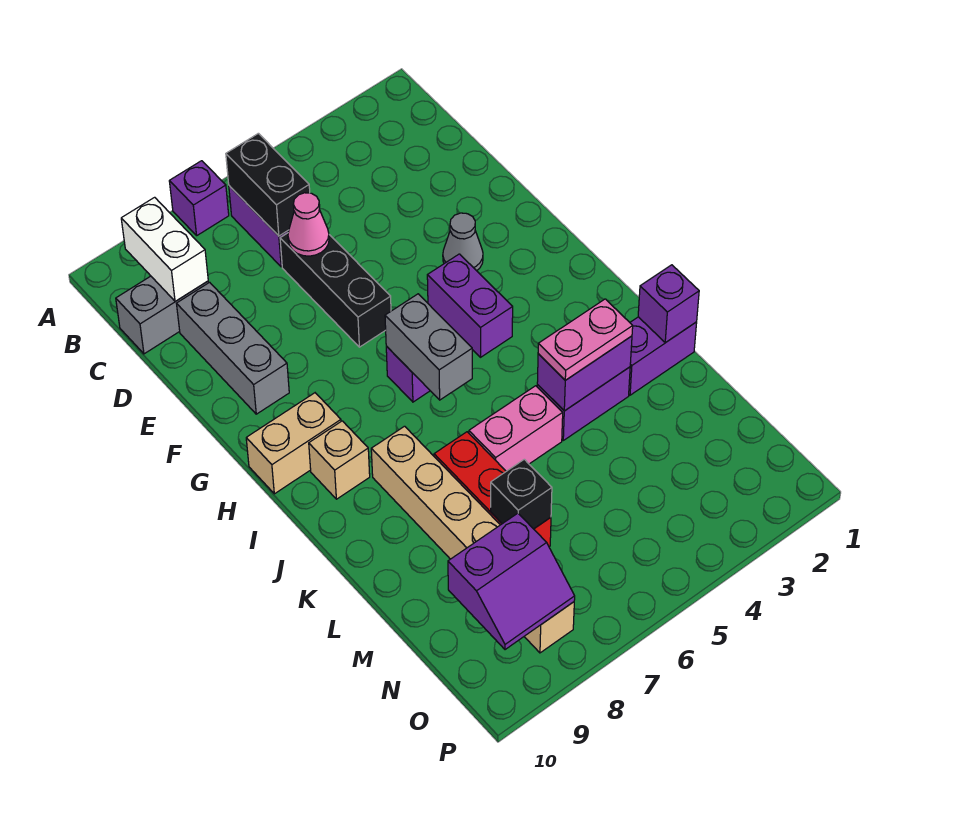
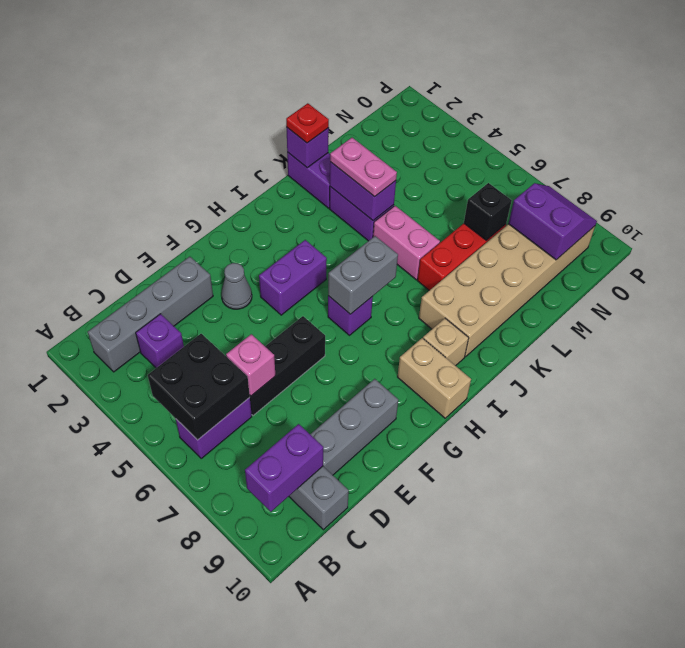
purple 1x1 brick [169,161,229,235] -> purple 1x1 brick moved to [136,314,184,368]
none -> grey 1x4 brick [88,257,213,372]
black 1x2 brick [226,133,310,236] -> black 2x2 brick [148,334,250,440]
white 1x2 brick [121,197,208,301] -> purple 1x2 brick [245,424,323,512]
pink 1x1 cone [288,193,329,256] -> pink 1x1 brick [226,334,275,396]
tan 1x6 brick [371,426,574,653] -> tan 2x6 brick [419,224,595,357]
none -> red 1x1 plate [286,103,329,143]

